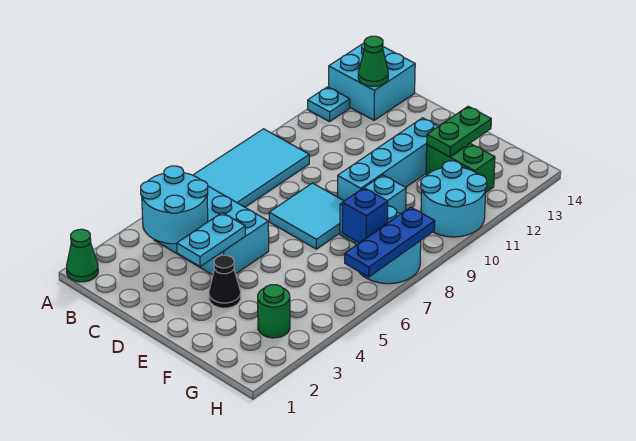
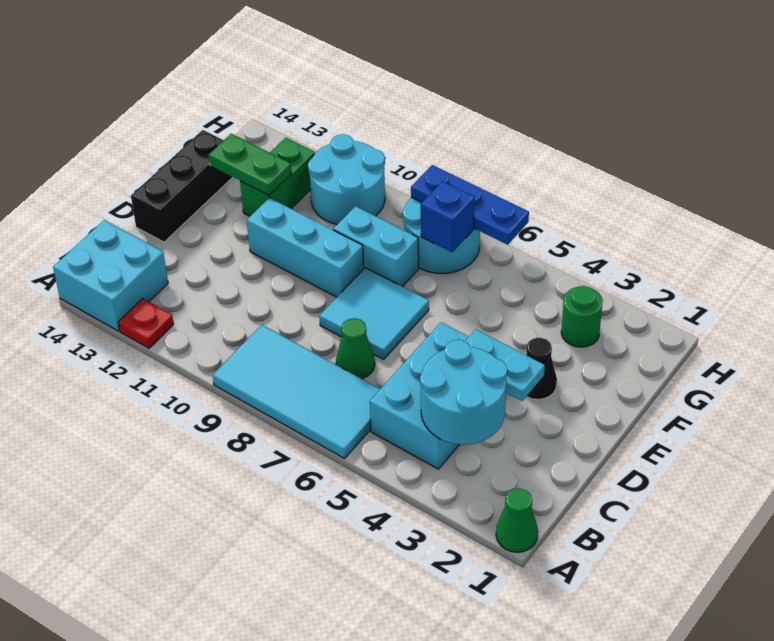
cyan 1x1 plate [308,87,350,122] -> red 1x1 plate [118,299,174,348]
green 1x1 cone [358,36,388,86] -> green 1x1 cone moved to [336,318,375,379]
none -> black 1x3 brick [131,130,233,242]
cyan 1x4 brick [338,118,438,201] -> cyan 1x3 brick [247,198,364,297]

